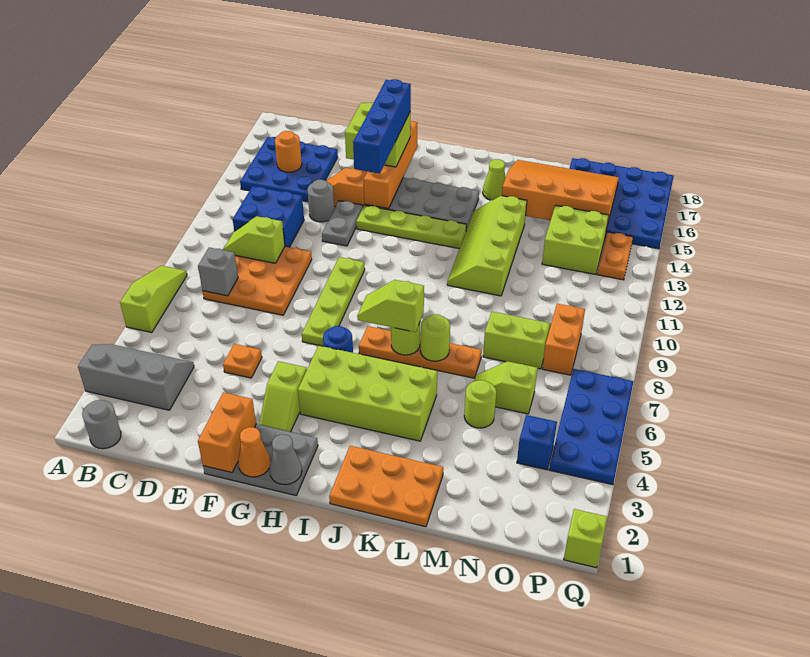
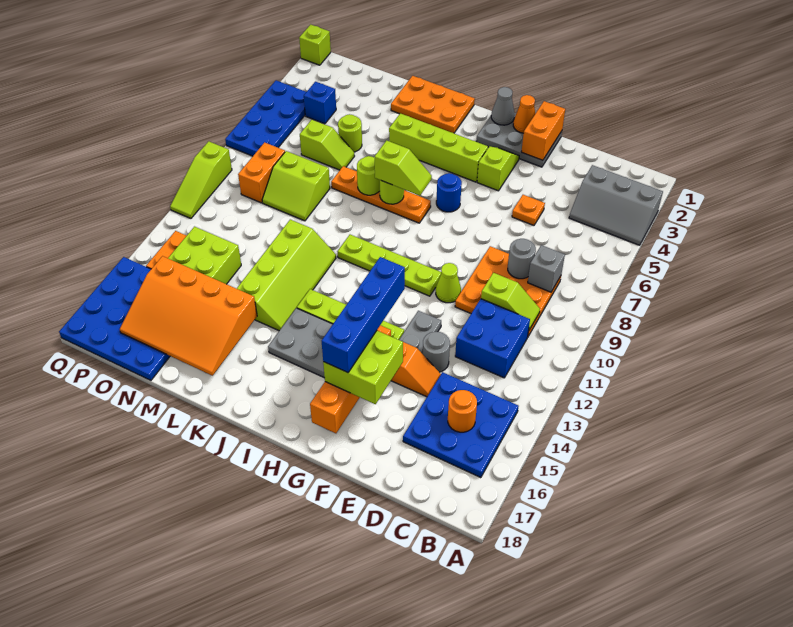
lime 1x3 slope [120,266,187,333] -> lime 1x3 slope moved to [170,141,232,218]
grey 1x1 round brick [82,400,121,449] -> grey 1x1 round brick moved to [508,239,536,279]
lime 1x4 plate [302,257,365,346] -> lime 1x4 plate turned to [338,235,441,296]
lime 2x4 brick [298,345,437,441] -> lime 1x4 brick [389,113,488,182]
lime 1x1 cone [483,159,506,200] -> lime 1x1 cone moved to [436,263,461,303]

